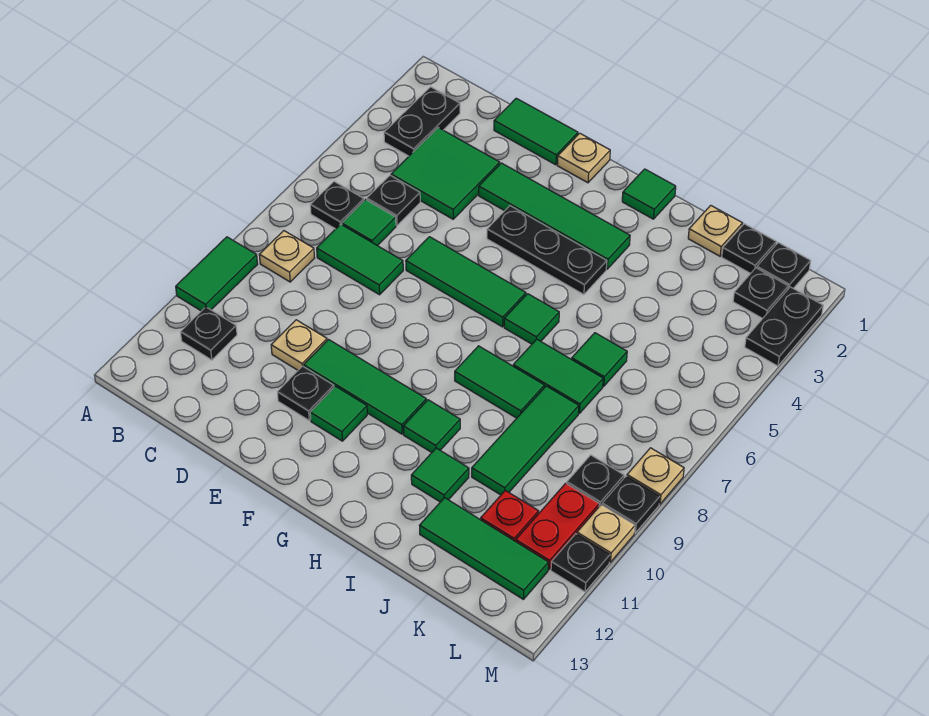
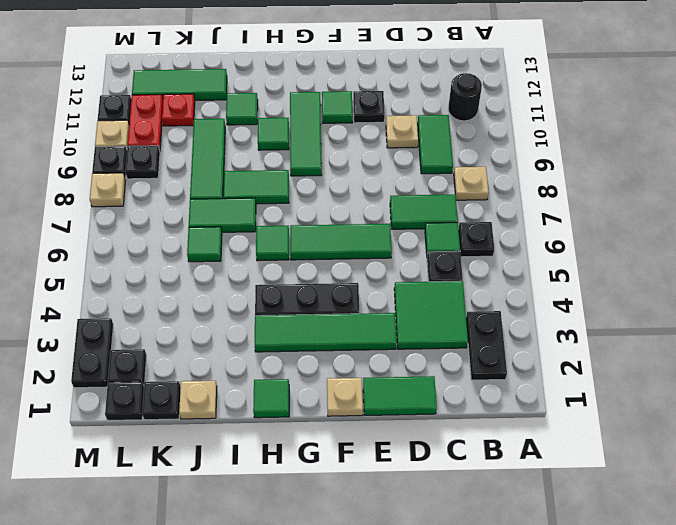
green 1x2 tile [176,237,258,311] -> green 1x2 tile moved to [418,115,453,174]
black 1x1 plate [180,307,237,360] -> black 1x1 round brick [448,73,482,121]
green 1x3 tile [304,340,426,434] -> green 1x3 tile turned to [290,92,322,176]

